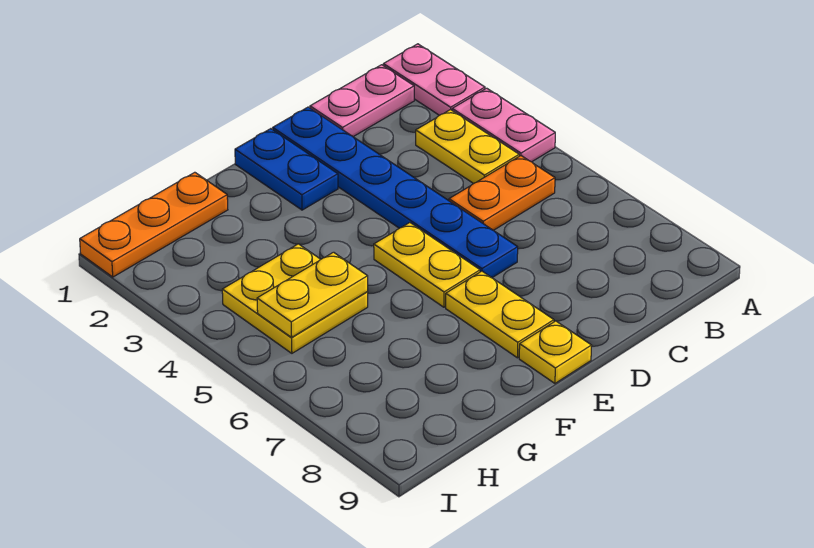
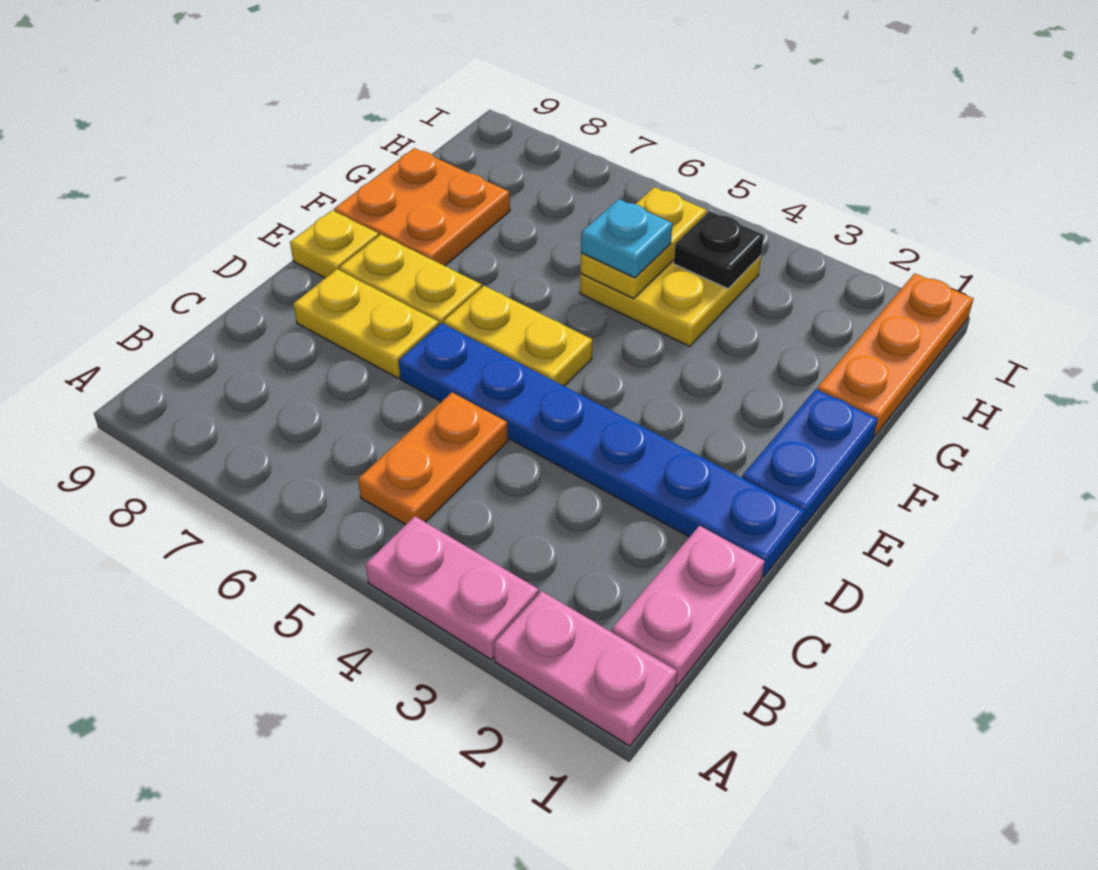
yellow 1x2 plate [416,109,519,184] -> yellow 1x2 plate moved to [293,269,439,378]
blue 1x2 plate [235,129,338,210] -> blue 1x2 plate turned to [742,389,878,527]
none -> orange 2x2 plate [334,148,510,266]
none -> cyan 1x1 plate [581,199,672,278]
none -> black 1x1 plate [674,211,764,289]

